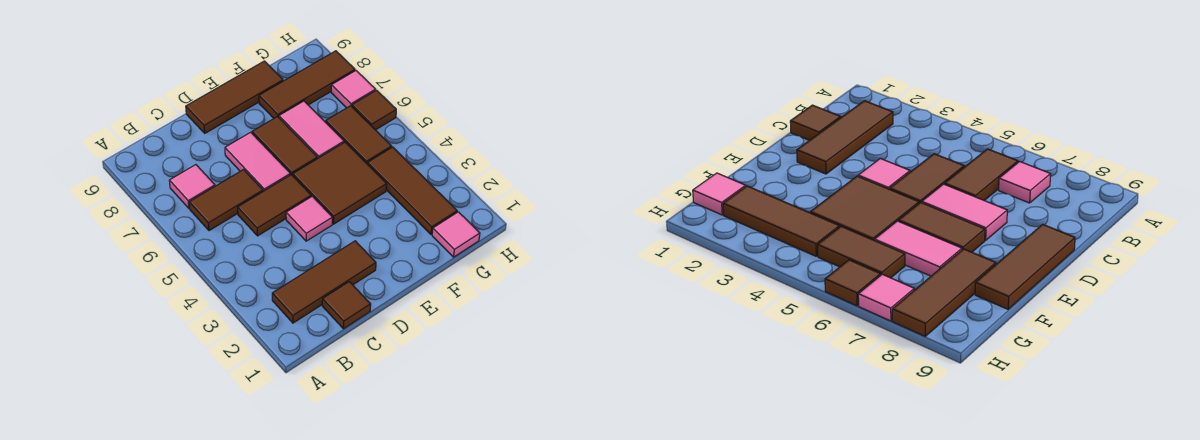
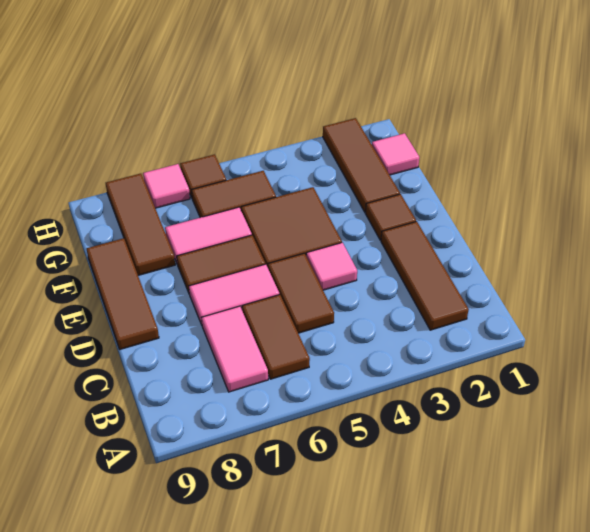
pink 1x1 tile [169,165,215,208] -> pink 1x2 tile [202,306,268,392]
brown 1x1 tile [322,282,371,329] -> brown 1x1 tile moved to [366,194,416,240]
brown 1x3 tile [367,147,457,235] -> brown 1x3 tile turned to [323,118,400,212]

